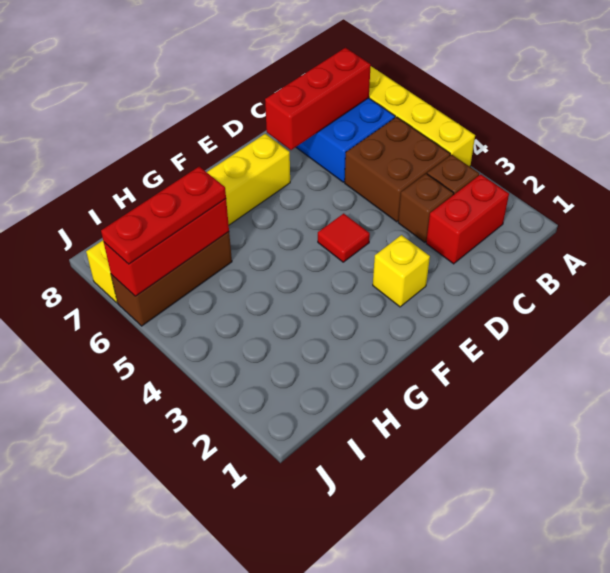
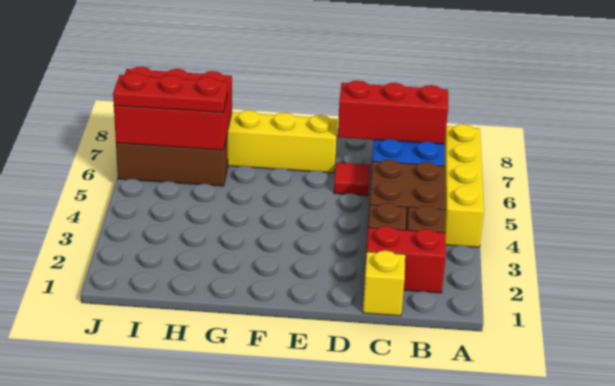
yellow 1x1 brick [373,235,430,307] -> yellow 1x1 brick moved to [363,250,405,316]
red 1x1 tile [318,213,370,262] -> red 1x1 tile moved to [334,163,370,196]
red 1x3 brick [104,199,229,296] -> red 2x3 brick [114,67,232,150]

